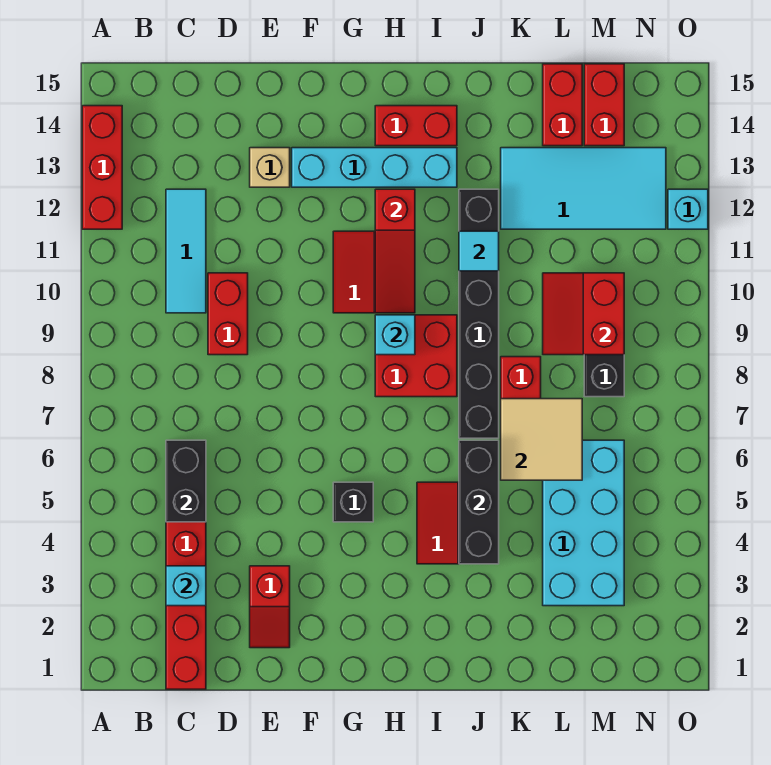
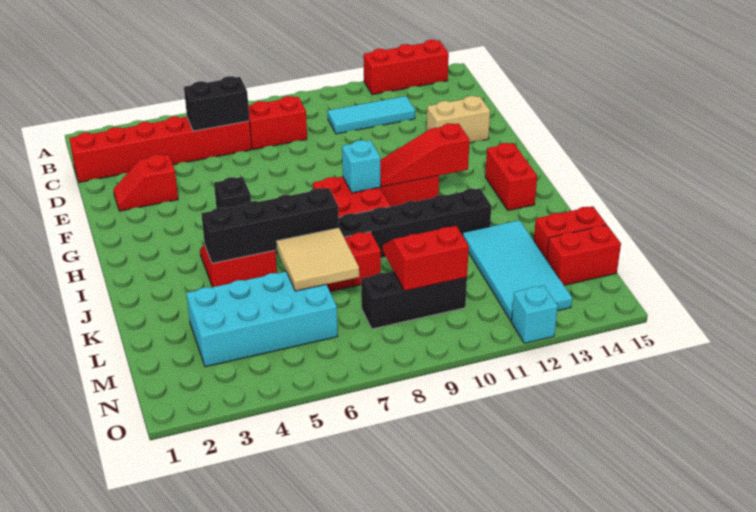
cyan 1x1 brick [166,566,206,606] -> none
red 1x2 brick [208,273,248,355] -> red 1x2 brick moved to [248,96,307,150]
tan 1x1 brick [250,148,290,187] -> tan 1x2 brick [427,96,490,143]
cyan 1x4 brick [292,148,457,187] -> none
black 1x3 brick [459,440,499,564] -> black 1x4 brick [201,188,339,263]
cyan 1x1 tile [459,231,499,271] -> none

